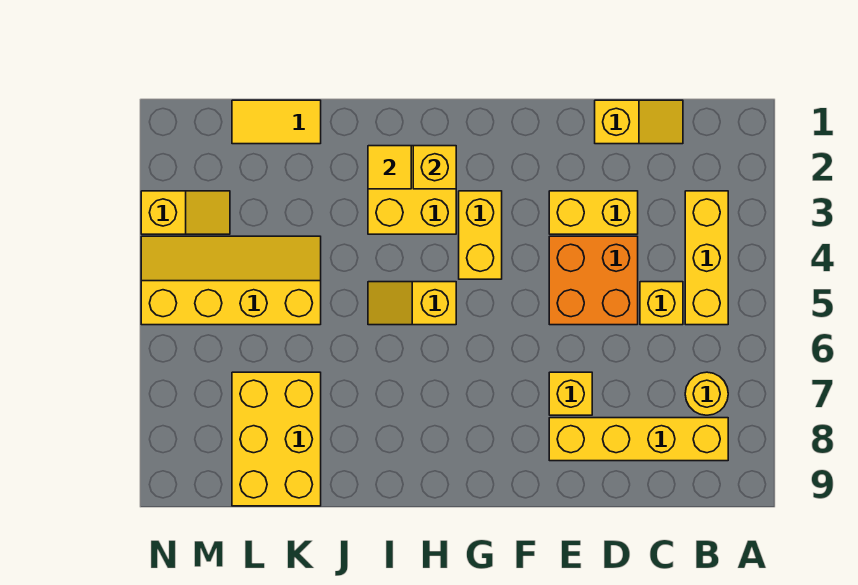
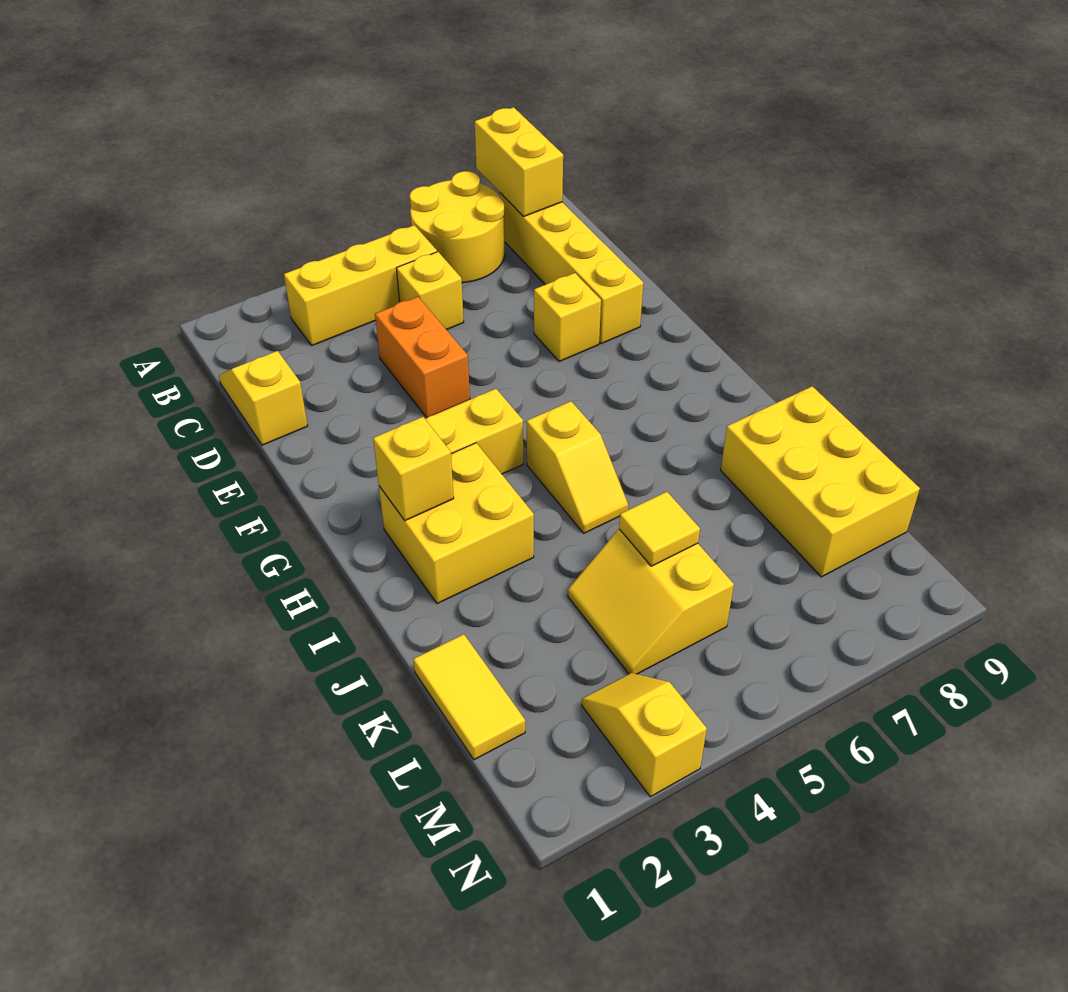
yellow 1x1 round brick [685,372,728,415] -> yellow 2x2 round brick [410,171,505,283]
yellow 1x2 brick [549,191,638,234] -> yellow 1x2 brick moved to [475,107,563,217]
orange 2x2 brick [549,236,638,325] -> orange 1x2 brick [375,297,470,418]
yellow 1x1 tile [368,146,411,189] -> yellow 1x1 tile moved to [619,492,700,566]
yellow 2x4 slope [141,236,321,325] -> yellow 2x2 slope [568,529,734,674]
yellow 2x3 brick [232,372,321,506] -> yellow 2x3 brick turned to [721,386,920,577]

